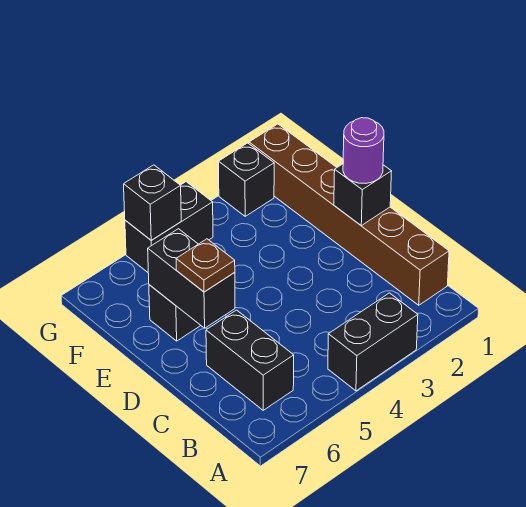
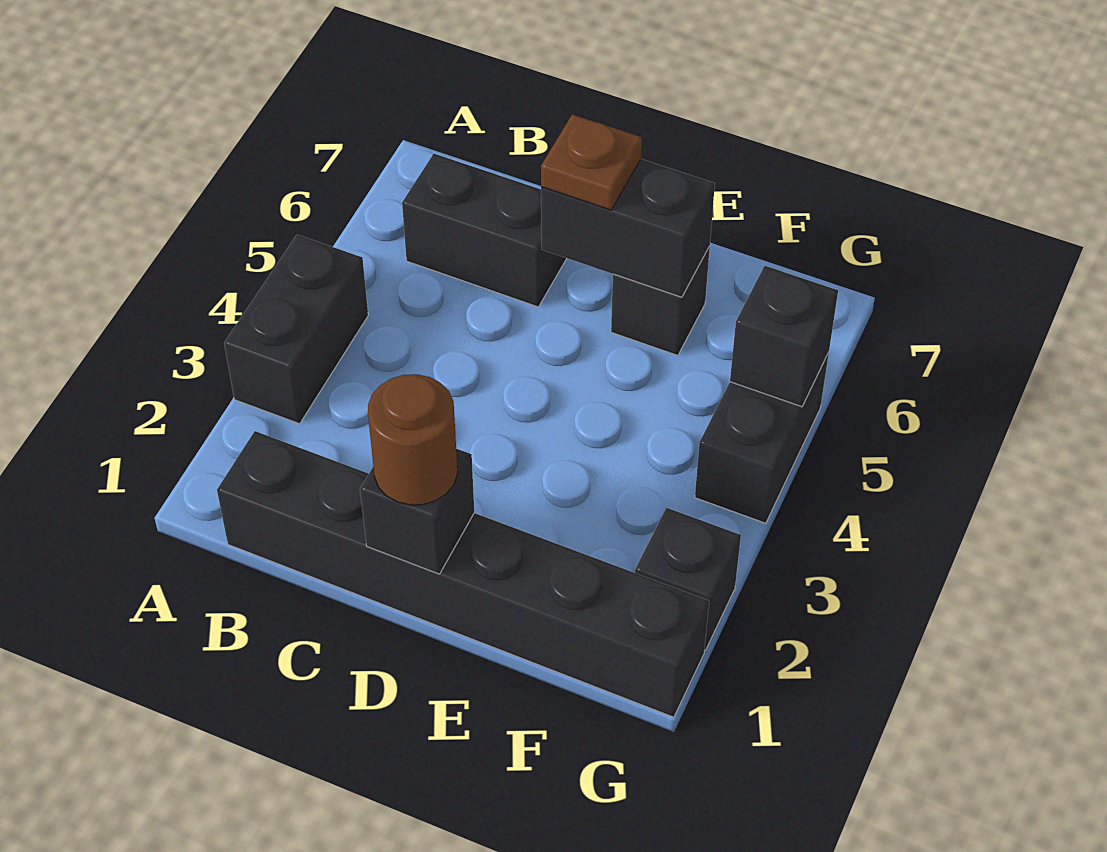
brown 1x6 brick [249,124,449,305] -> black 1x6 brick [217,431,709,717]
purple 1x1 round brick [343,118,384,183] -> brown 1x1 round brick [368,374,457,505]

